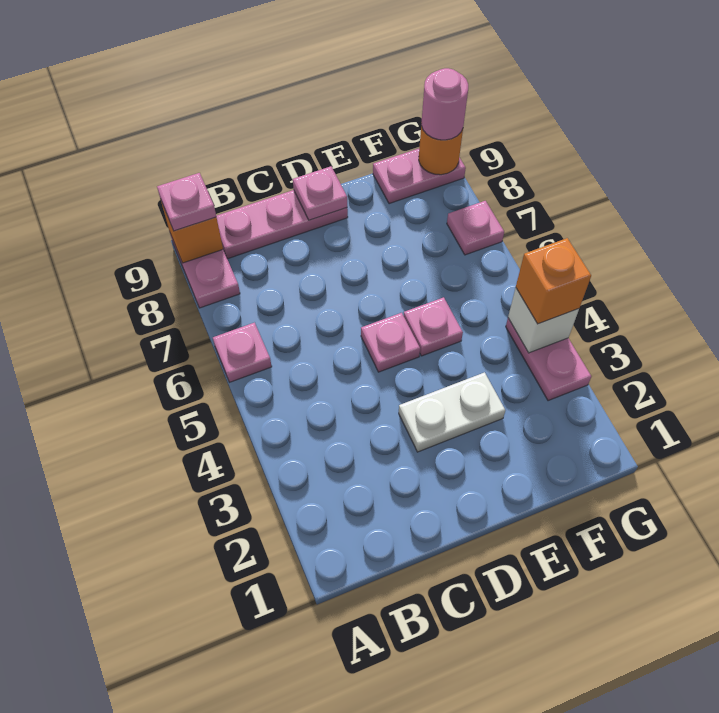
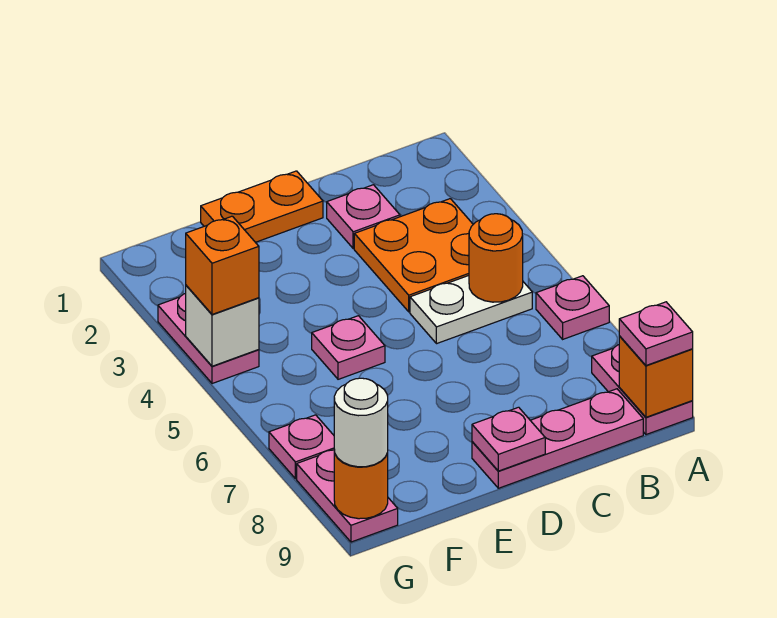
none -> orange 2x2 plate [354,199,473,312]
none -> orange 1x1 round brick [469,214,523,302]
none -> orange 1x2 plate [201,171,323,242]
white 1x2 plate [399,372,505,452] -> white 1x2 plate moved to [410,276,532,344]
pink 1x1 plate [361,313,420,372] -> pink 1x1 plate moved to [327,185,400,249]
pink 1x2 plate [373,149,466,204] -> pink 1x2 plate turned to [297,450,398,542]
pink 1x1 round brick [421,68,468,140] -> white 1x1 round brick [334,378,388,467]

